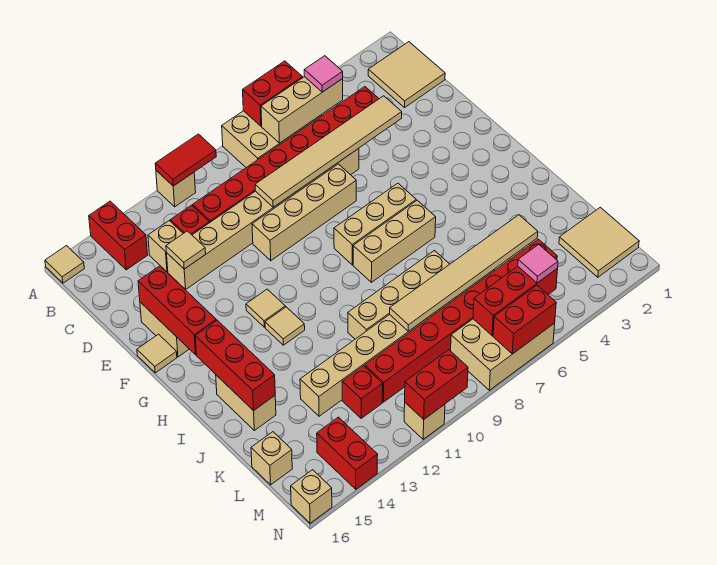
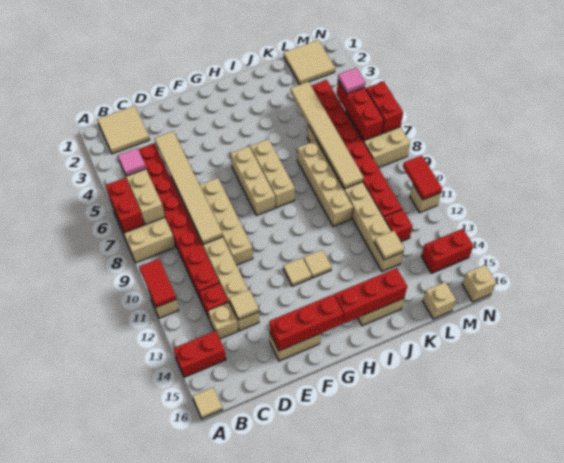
tan 1x1 tile [137,334,177,373] -> tan 1x1 tile moved to [374,231,404,260]
red 1x2 brick [405,350,468,419] -> red 1x2 tile [403,155,442,200]

